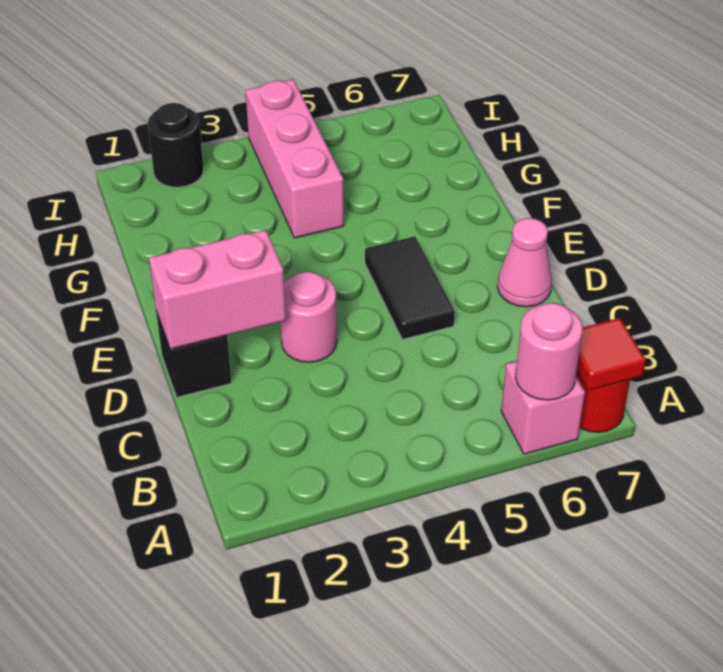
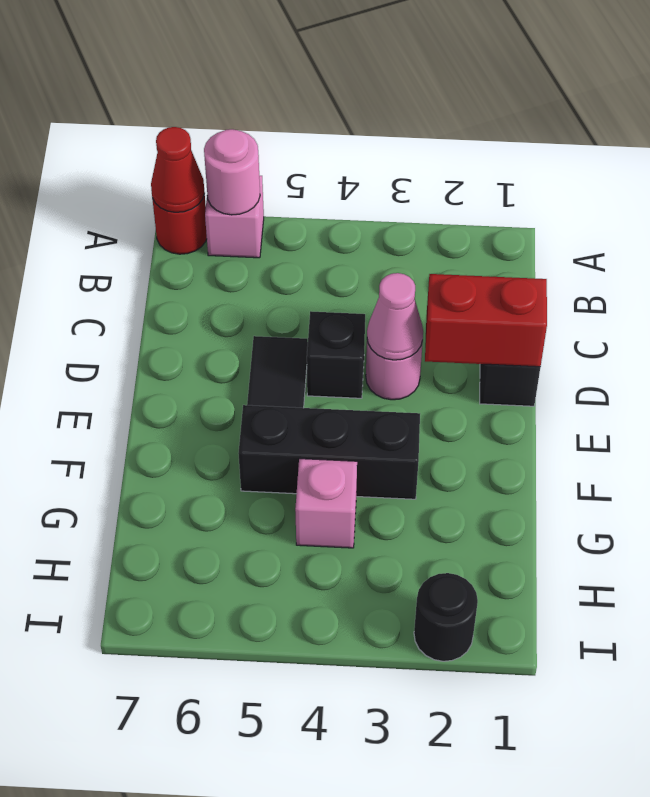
red 1x1 tile [577,318,646,391] -> red 1x1 cone [151,127,205,212]
pink 1x2 brick [149,230,286,349] -> red 1x2 brick [425,274,547,367]
none -> black 1x1 brick [307,311,365,398]
pink 1x1 cone [497,218,552,307] -> pink 1x1 cone moved to [367,273,423,360]
none -> black 1x3 brick [238,405,420,499]
pink 1x3 brick [245,79,344,238] -> pink 1x1 brick [295,459,357,548]

